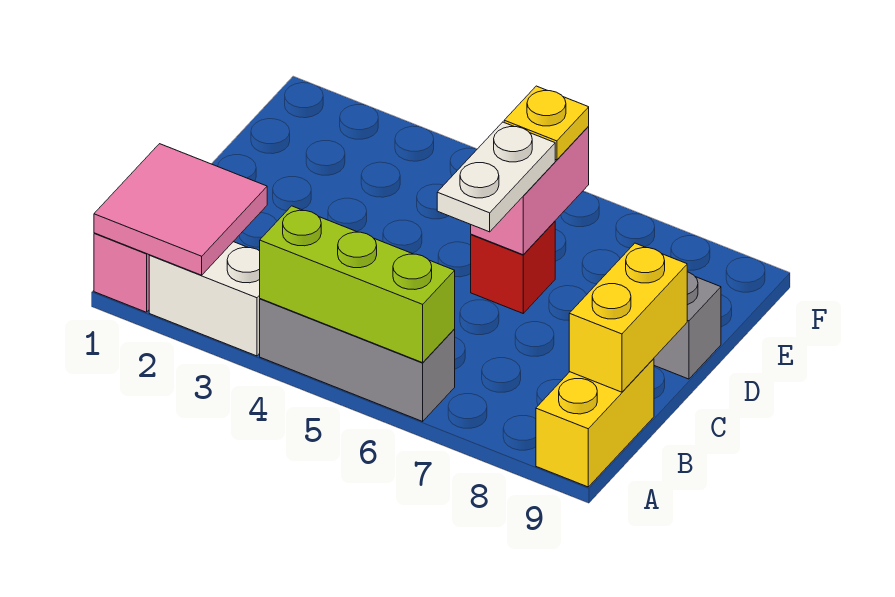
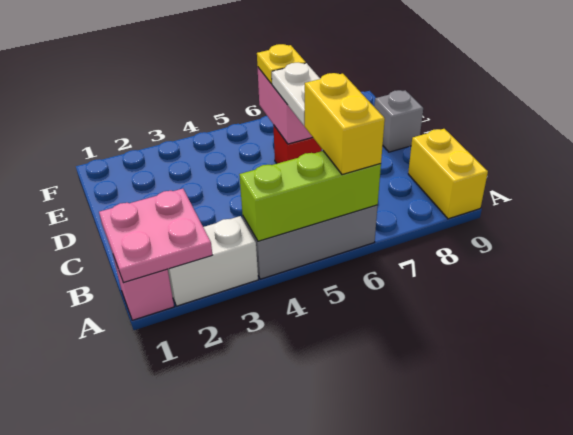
pink 2x2 tile [94,144,267,275] -> pink 2x2 plate [99,189,212,283]
yellow 1x2 brick [569,243,687,392] -> yellow 1x2 brick moved to [305,73,385,175]

